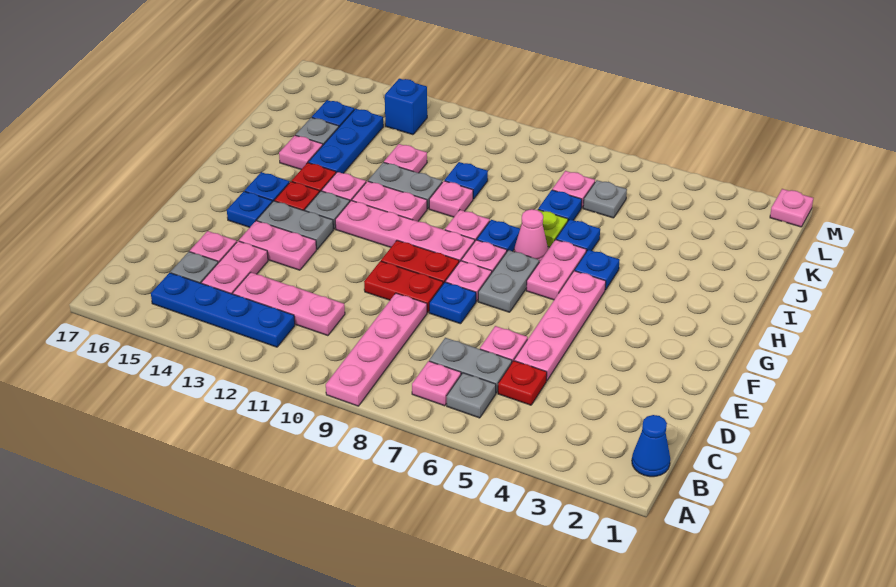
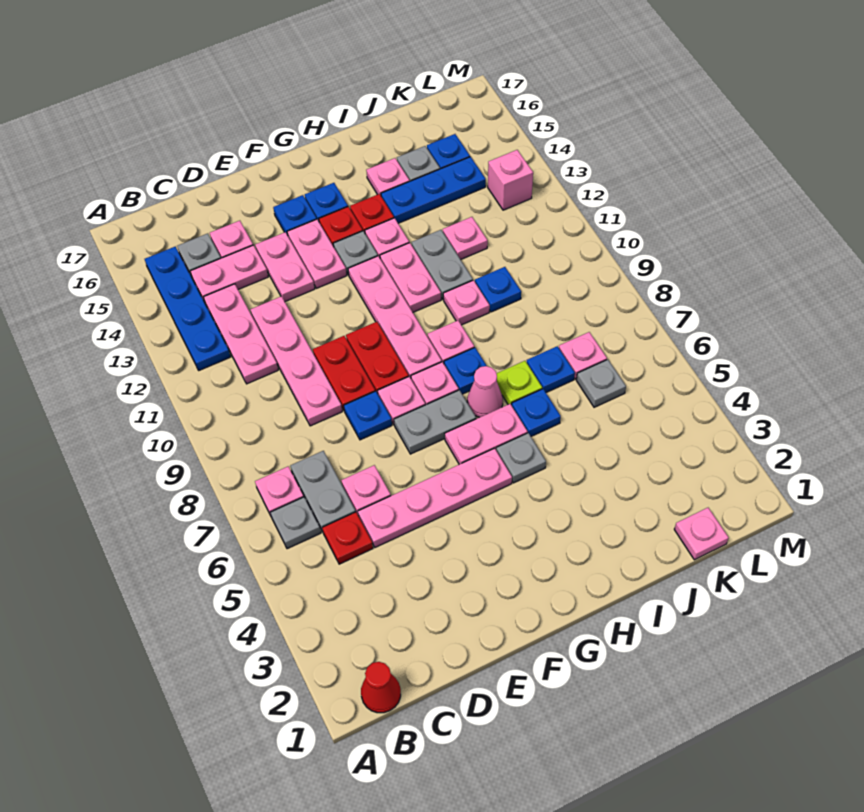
pink 1x4 plate [326,293,427,406] -> pink 1x4 plate turned to [250,296,342,426]
blue 1x1 cone [632,415,670,477] -> red 1x1 cone [361,662,401,713]
grey 1x2 plate [257,201,333,249] -> pink 1x2 plate [287,219,347,288]
blue 1x1 plate [575,250,620,290] -> grey 1x1 plate [496,433,546,483]
blue 1x1 brick [385,79,427,135] -> pink 1x1 brick [488,150,533,210]
pink 1x1 plate [770,189,813,227] -> pink 1x1 plate moved to [674,508,729,560]

